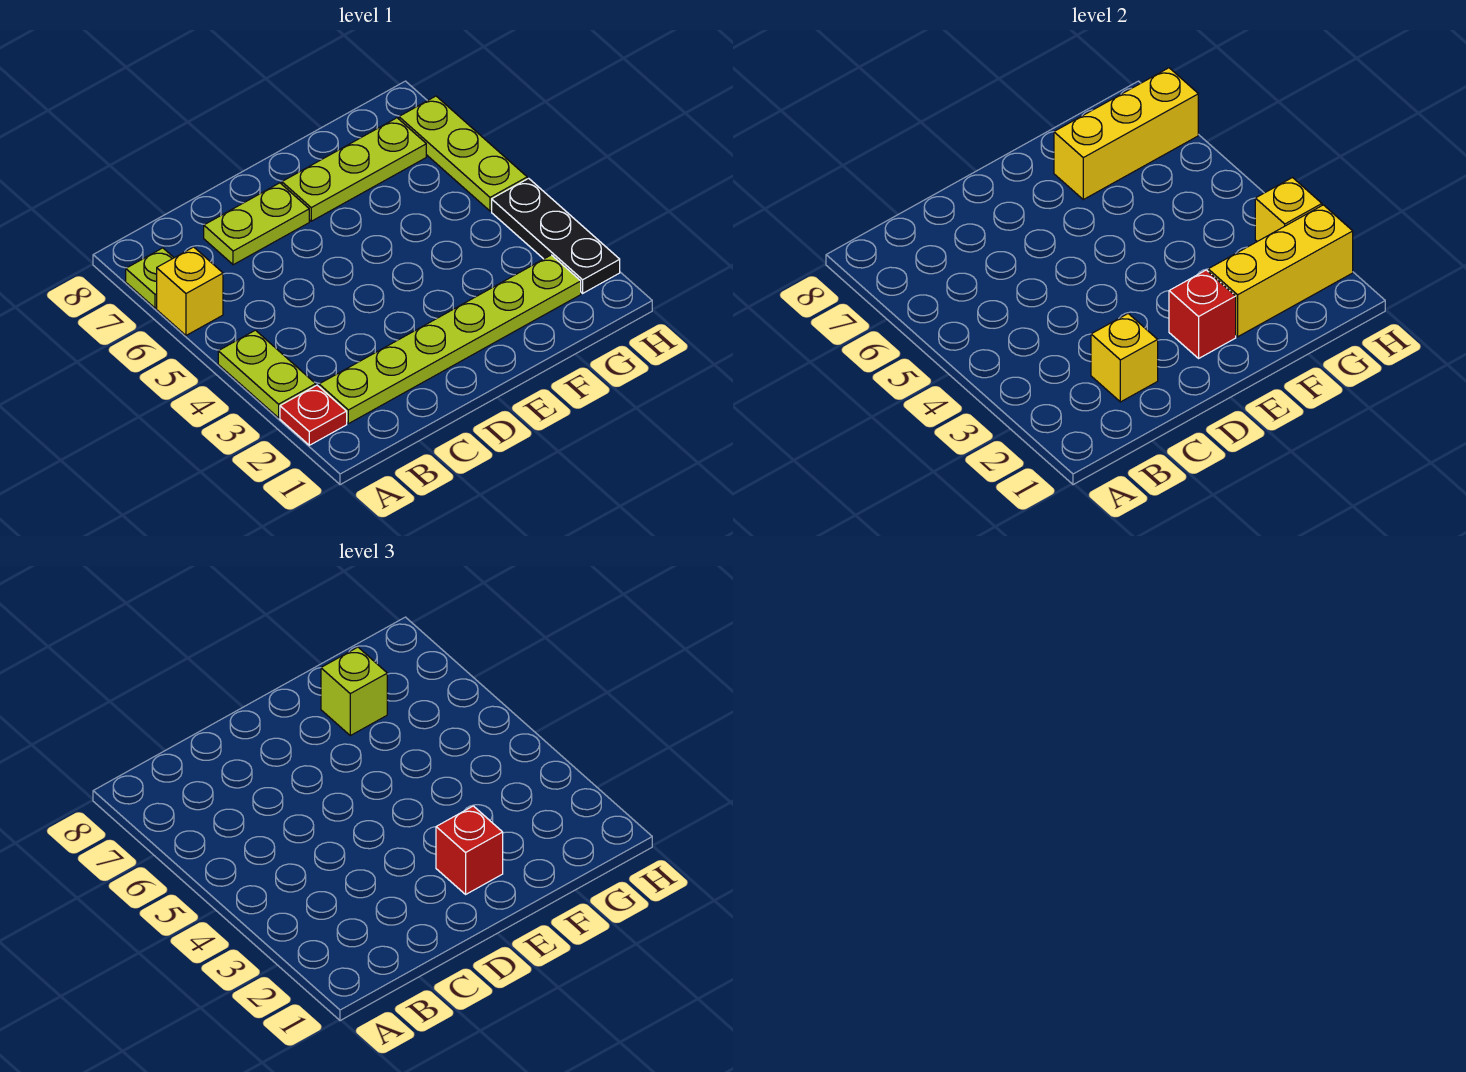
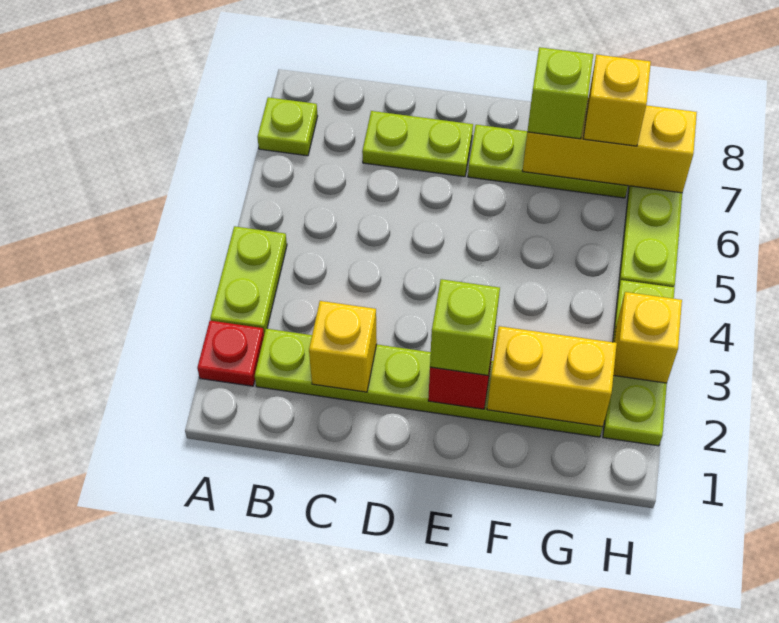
yellow 1x1 brick [157,247,223,335] -> yellow 1x1 brick moved to [583,54,651,146]
red 1x1 brick [436,806,503,894] -> lime 1x1 brick [430,279,500,375]
yellow 1x3 brick [1208,205,1353,337] -> yellow 1x2 brick [487,326,617,427]
black 1x3 plate [492,178,620,293] -> lime 1x3 plate [603,280,675,446]

